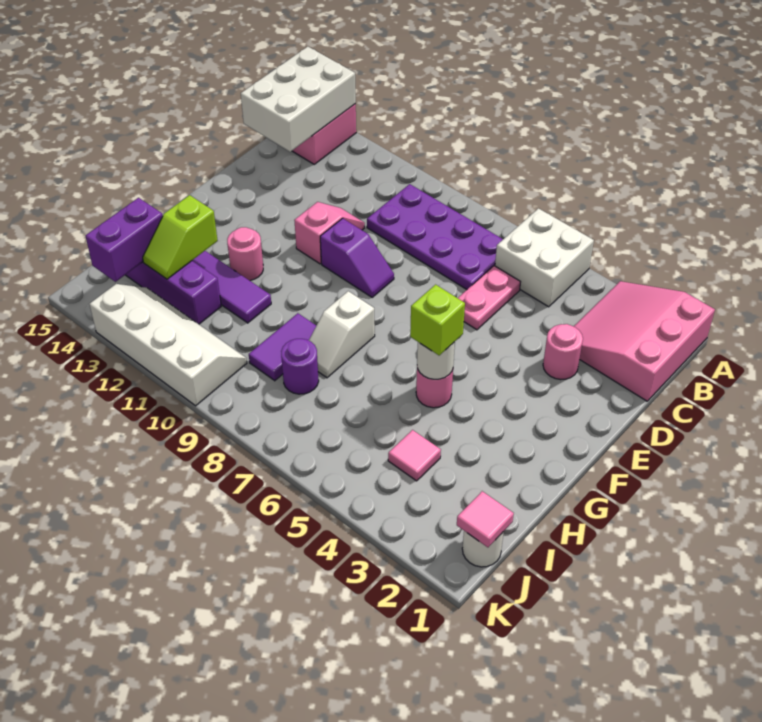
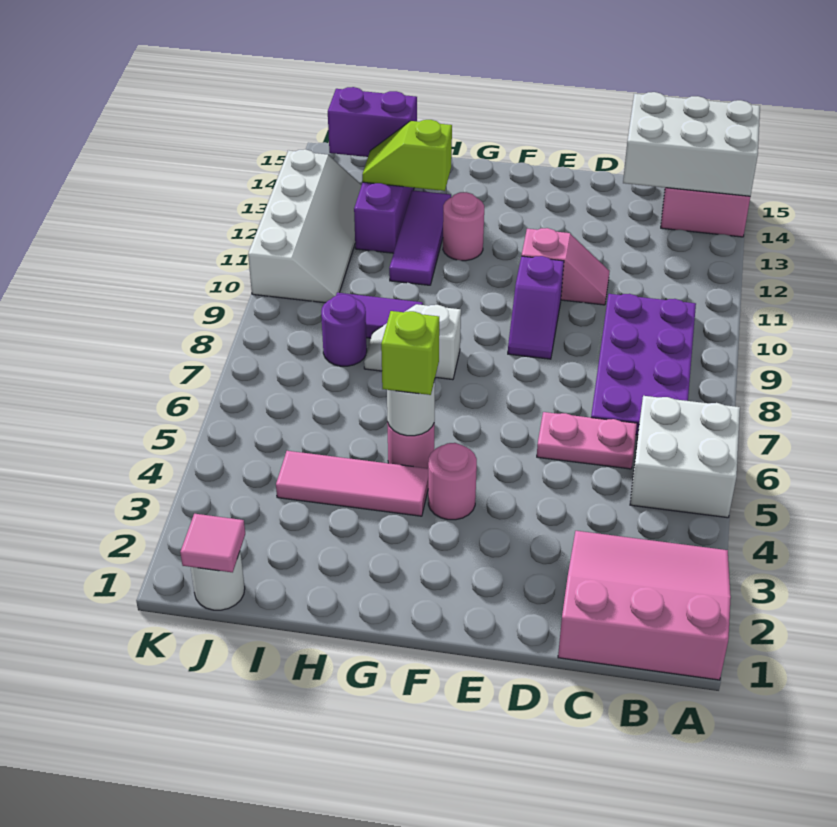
pink 1x1 round brick [543,324,583,380] -> pink 1x1 round brick moved to [428,443,477,520]
pink 1x1 tile [388,430,441,481] -> pink 1x3 tile [276,451,428,516]

